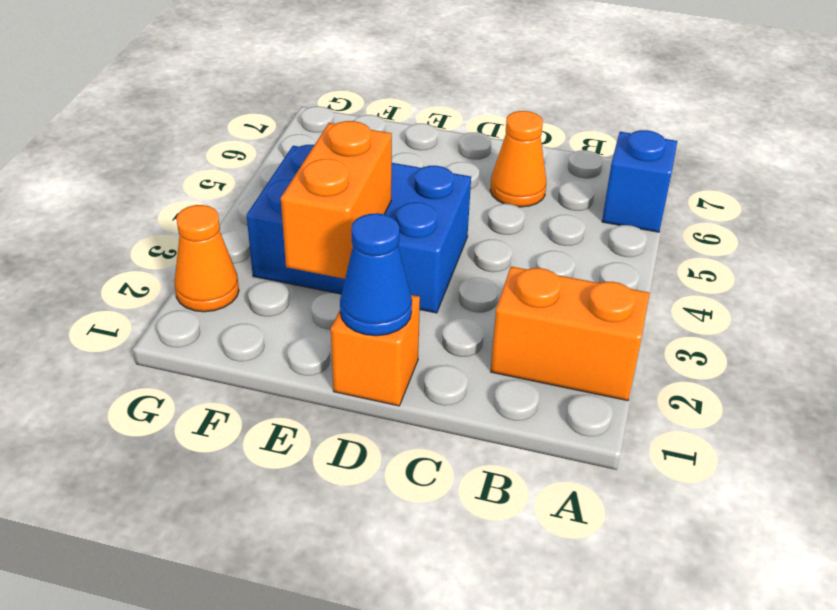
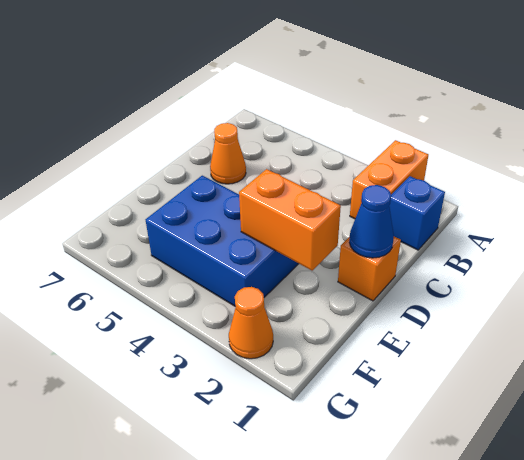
blue 1x1 brick [602,130,677,232] -> blue 1x1 brick moved to [389,176,445,250]
blue 2x3 brick [247,145,471,313] -> blue 2x3 brick turned to [146,176,299,306]

